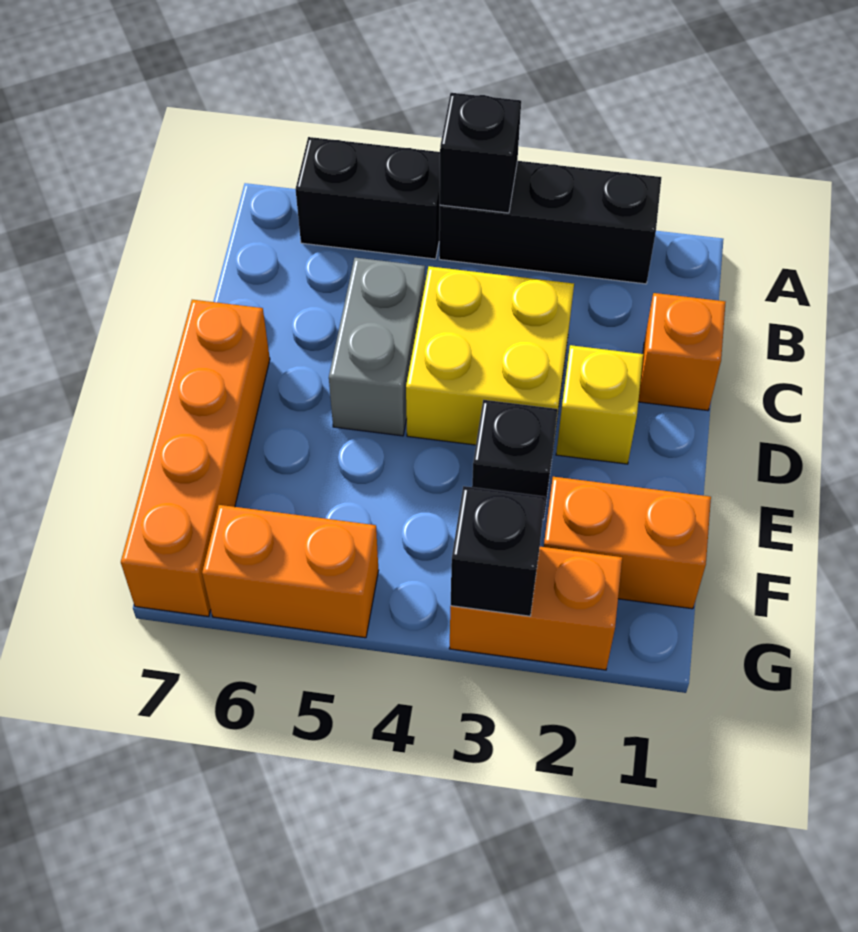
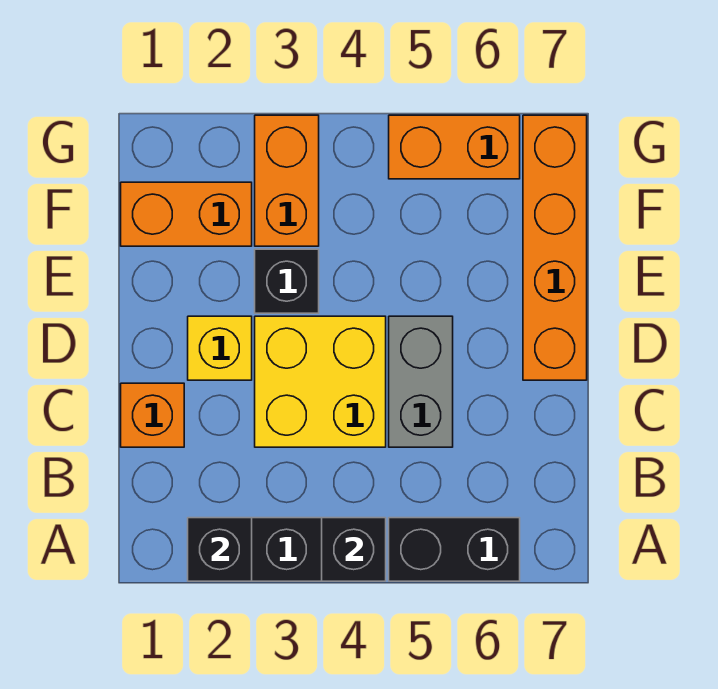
orange 1x2 brick [449,547,622,670] -> orange 1x2 brick turned to [255,115,319,246]
black 1x1 brick [451,486,545,616] -> black 1x1 brick moved to [188,518,252,581]

